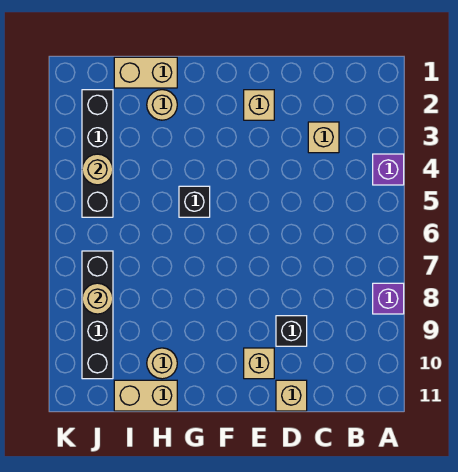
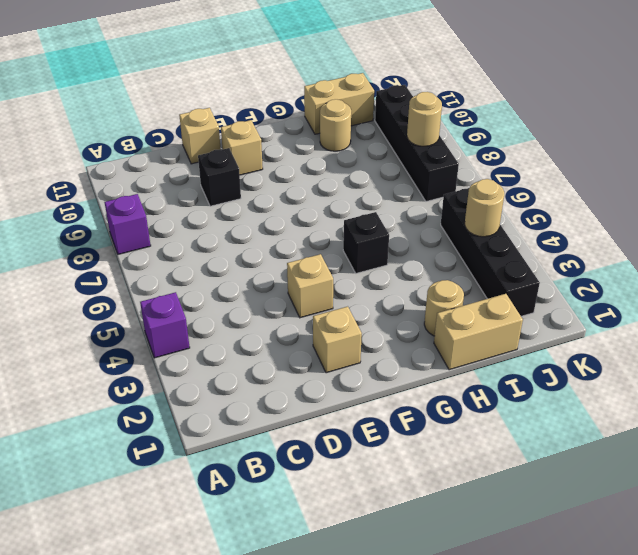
tan 1x1 brick [308,122,339,153] -> tan 1x1 brick moved to [287,254,333,318]

